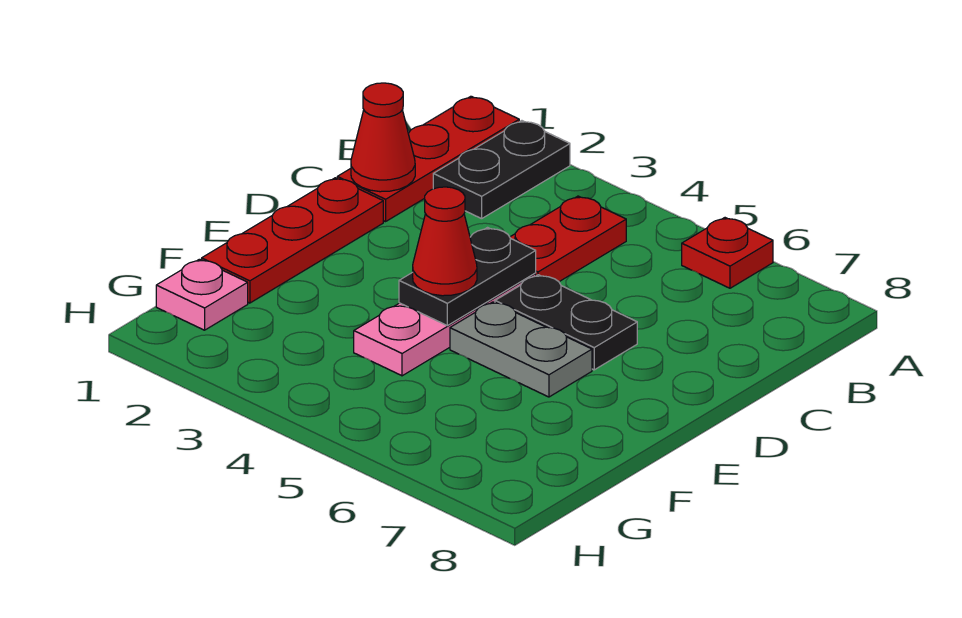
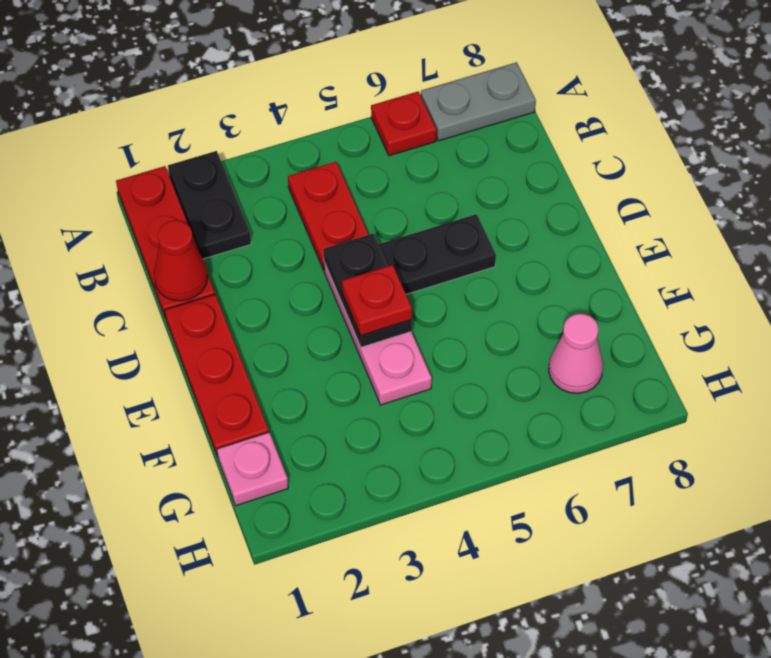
red 1x1 cone [413,187,477,296] -> red 1x1 plate [342,265,412,335]
grey 1x2 plate [450,302,592,397] -> grey 1x2 plate moved to [421,62,536,141]
none -> pink 1x1 cone [549,314,603,393]

